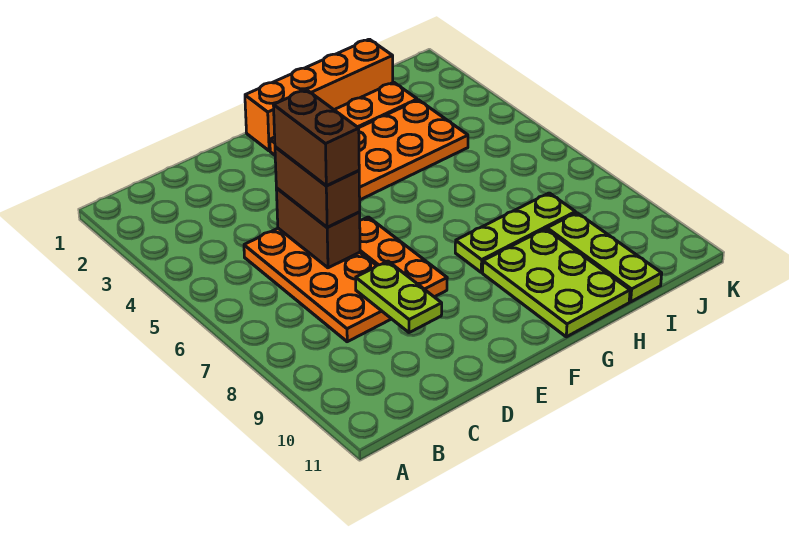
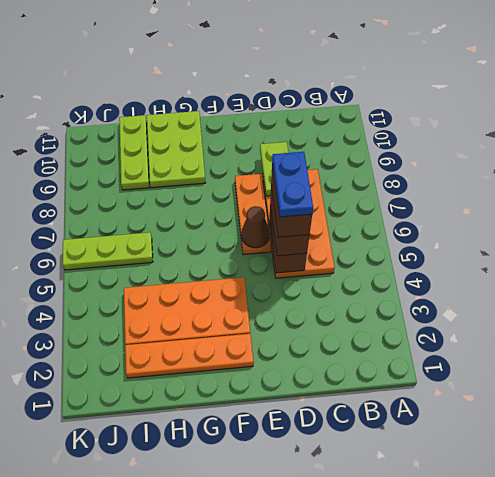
none -> blue 1x2 plate [272,152,313,217]
none -> brown 1x1 cone [241,206,270,248]
orange 1x4 brick [245,39,393,151] -> none
lime 1x3 plate [455,193,575,272] -> lime 1x3 plate moved to [62,232,153,270]

